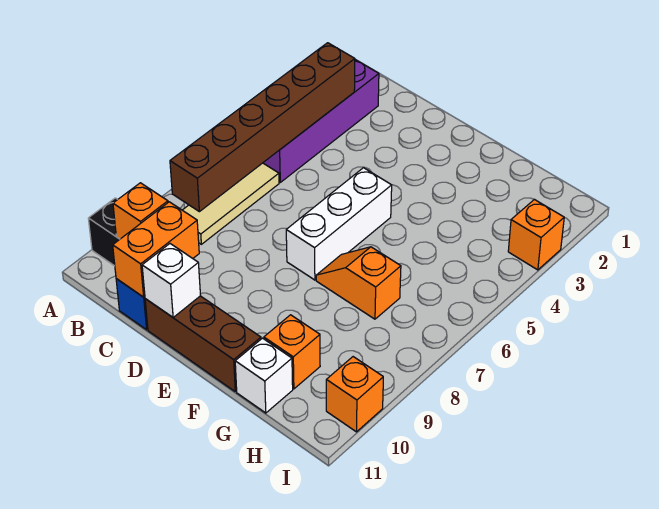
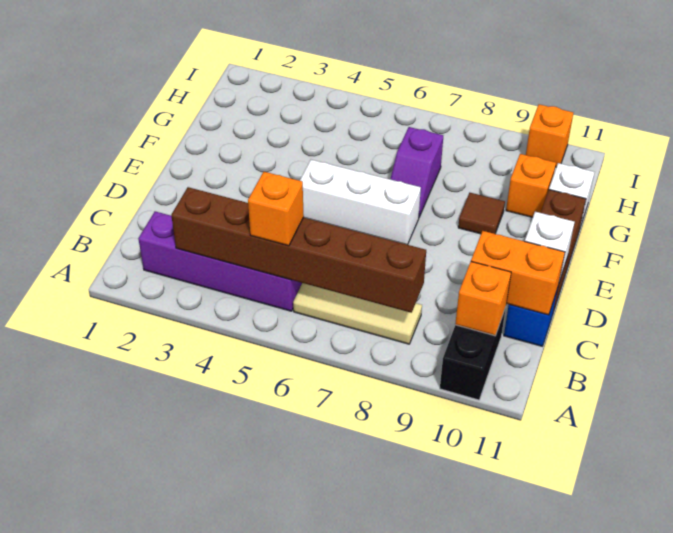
orange 1x2 slope [316,247,401,319] -> purple 1x2 slope [390,127,443,217]
none -> brown 1x1 tile [458,193,505,234]
orange 1x1 brick [508,199,564,270] -> orange 1x1 brick moved to [248,172,304,246]

